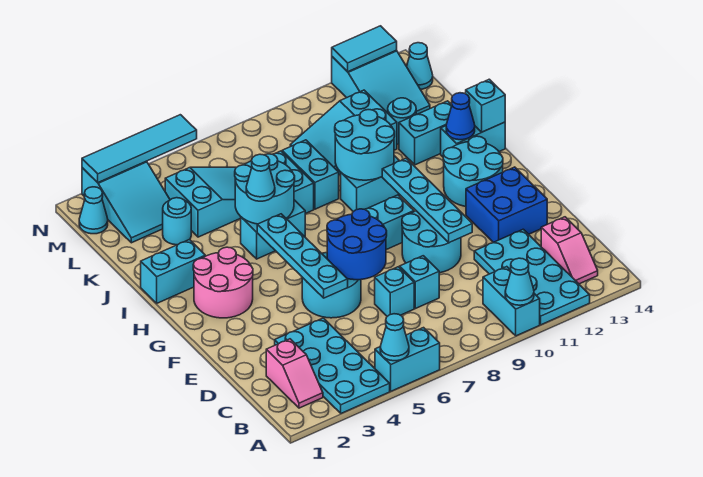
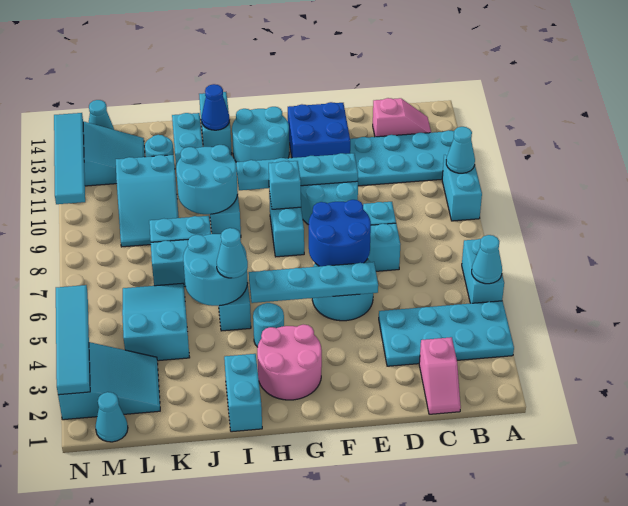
cyan 1x2 brick [483,267,540,336] -> cyan 1x2 brick turned to [442,155,482,221]
pink 1x2 slope [266,339,323,408] -> pink 1x2 slope turned to [419,337,461,414]
cyan 1x1 brick [466,79,505,132] -> cyan 1x1 brick moved to [269,161,301,209]
cyan 1x1 round brick [163,198,191,245] -> cyan 1x1 round brick moved to [253,303,284,347]
cyan 1x2 tile [332,26,397,72] -> cyan 1x4 tile [54,113,85,204]

